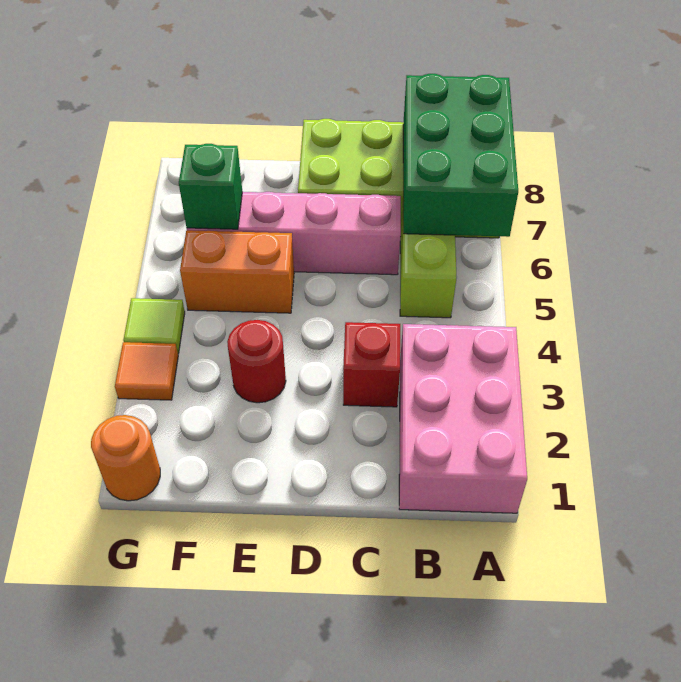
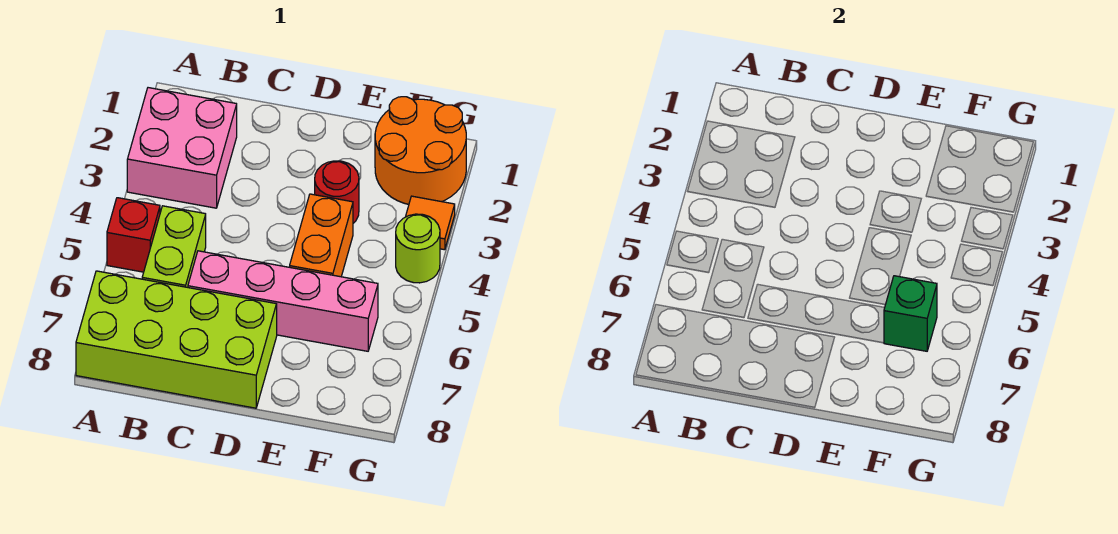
pink 2x3 brick [399,324,527,513] -> pink 2x2 brick [127,88,237,208]
green 2x3 brick [403,74,518,237] -> none
red 1x1 brick [343,322,400,407] -> red 1x1 brick moved to [107,198,160,272]
orange 1x2 brick [180,230,294,313] -> orange 1x2 brick turned to [290,194,353,277]
orange 1x1 round brick [91,415,160,501] -> orange 2x2 round brick [375,97,466,204]
lime 1x1 tile [123,298,185,354] -> lime 1x1 round brick [396,214,440,283]

